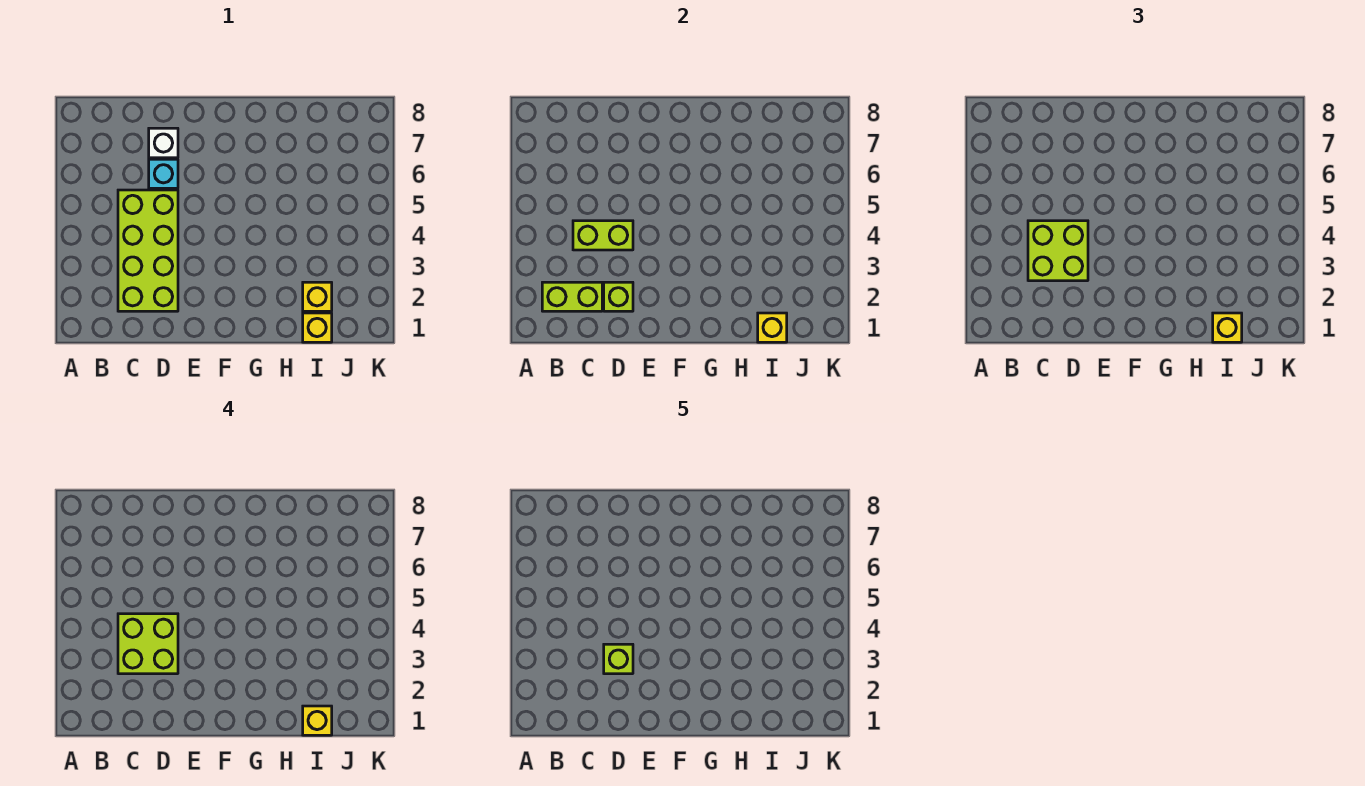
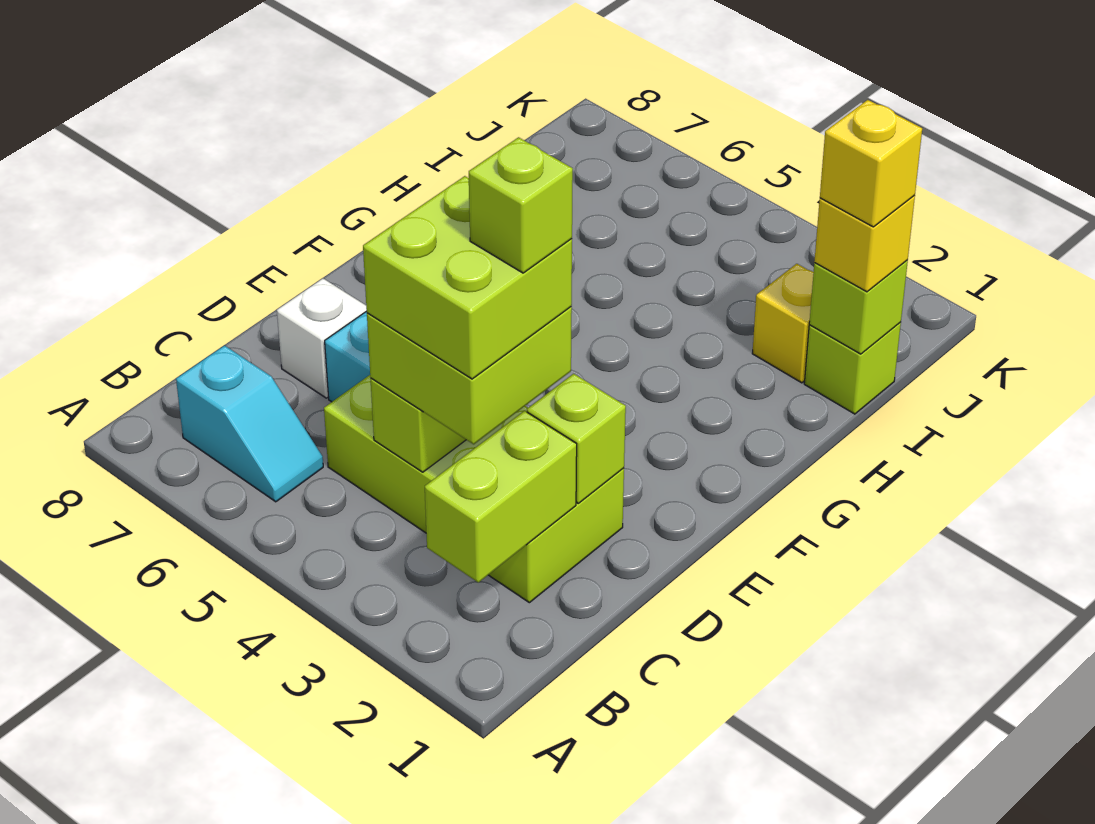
none -> cyan 1x2 slope [176,346,323,502]
yellow 1x1 brick [303,313,332,342] -> lime 1x1 brick [804,322,901,414]
yellow 1x1 brick [758,313,787,342] -> lime 1x1 brick [809,260,908,354]

